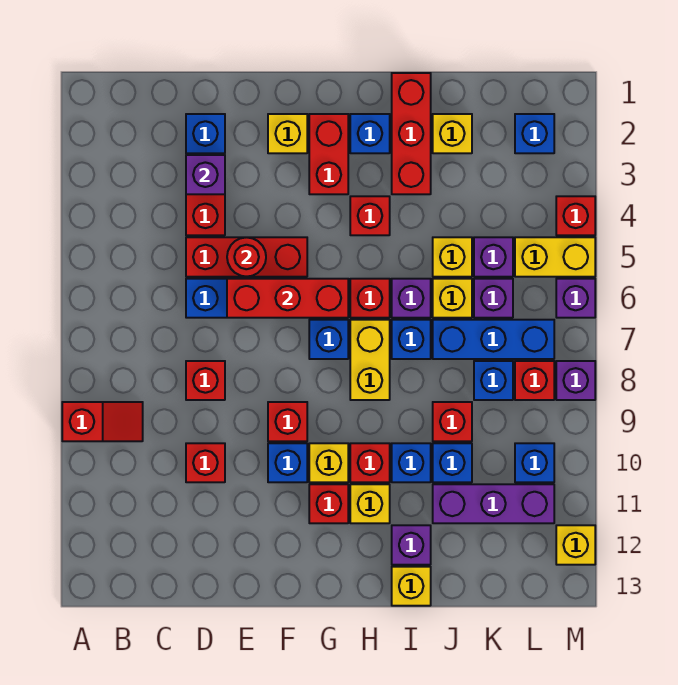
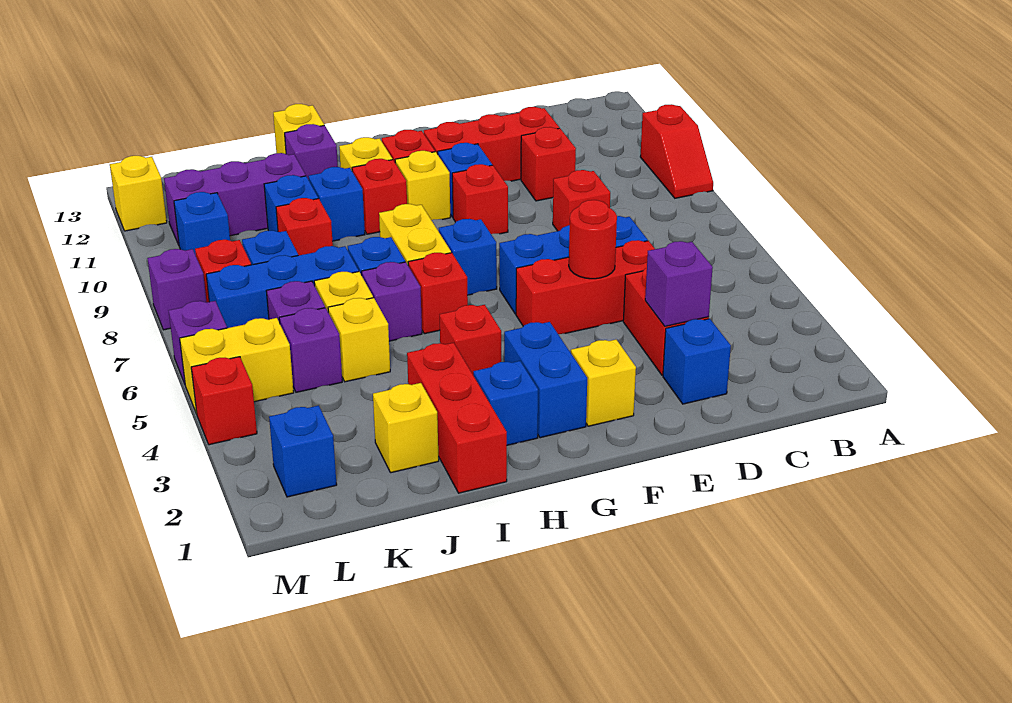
red 1x2 slope [62,402,143,441] -> red 1x2 slope turned to [640,104,713,198]
red 1x3 brick [227,279,348,318] -> red 1x3 brick moved to [424,107,559,181]
red 1x2 brick [309,114,348,194] -> blue 1x2 brick [504,322,587,438]

